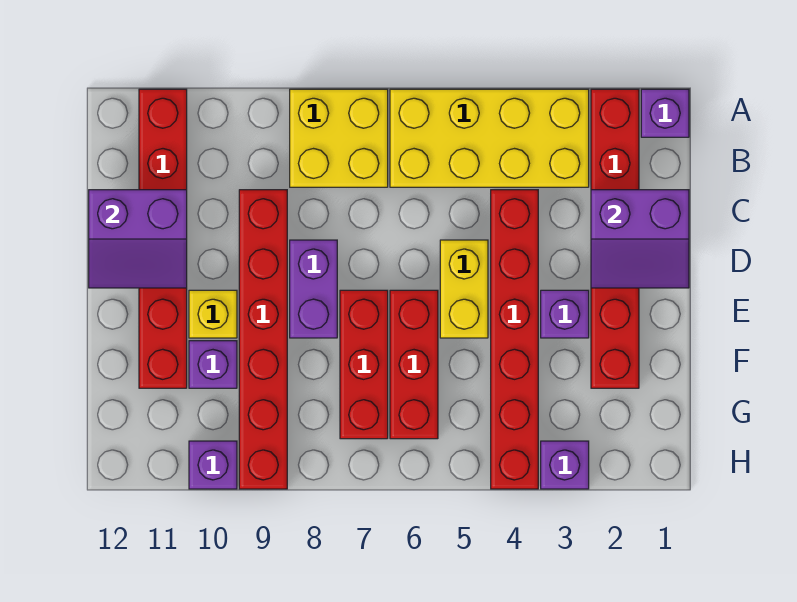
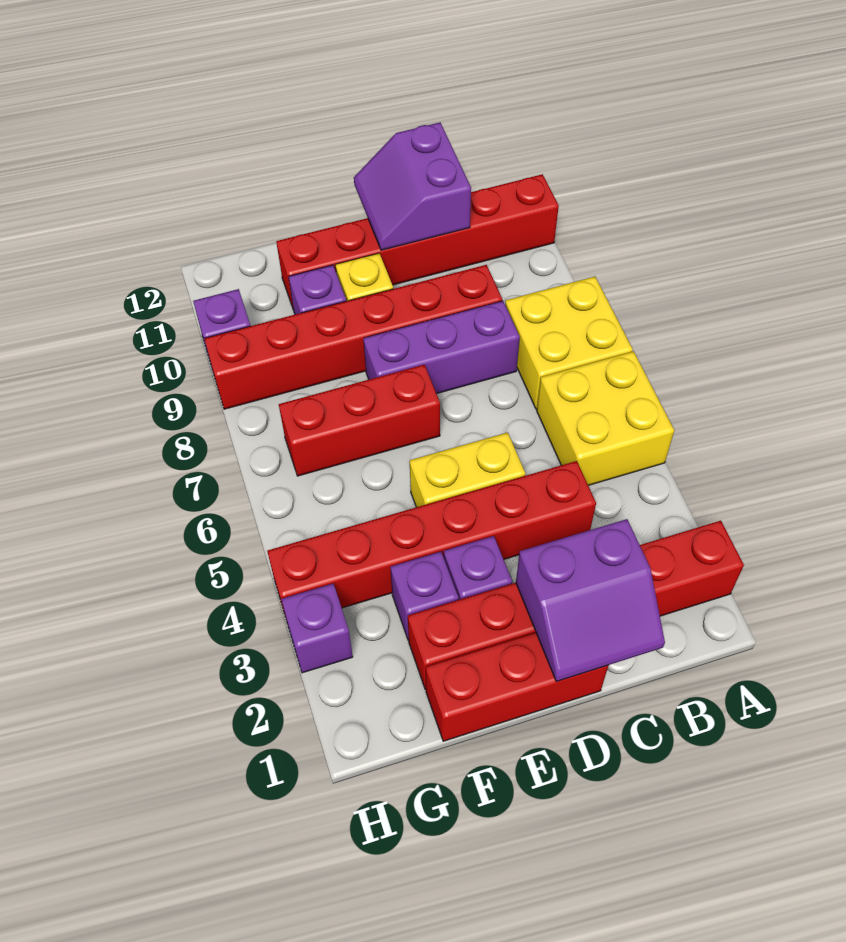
purple 1x1 brick [641,89,689,137] -> purple 1x1 brick moved to [390,552,459,640]
yellow 2x4 brick [390,89,589,187] -> yellow 2x2 brick [537,351,674,485]
purple 2x2 slope [591,190,689,288] -> purple 2x2 slope turned to [516,519,665,682]
purple 1x2 brick [290,240,337,338] -> purple 1x3 brick [363,301,520,394]
red 1x3 brick [390,290,438,439] -> red 1x3 brick moved to [426,633,609,741]

